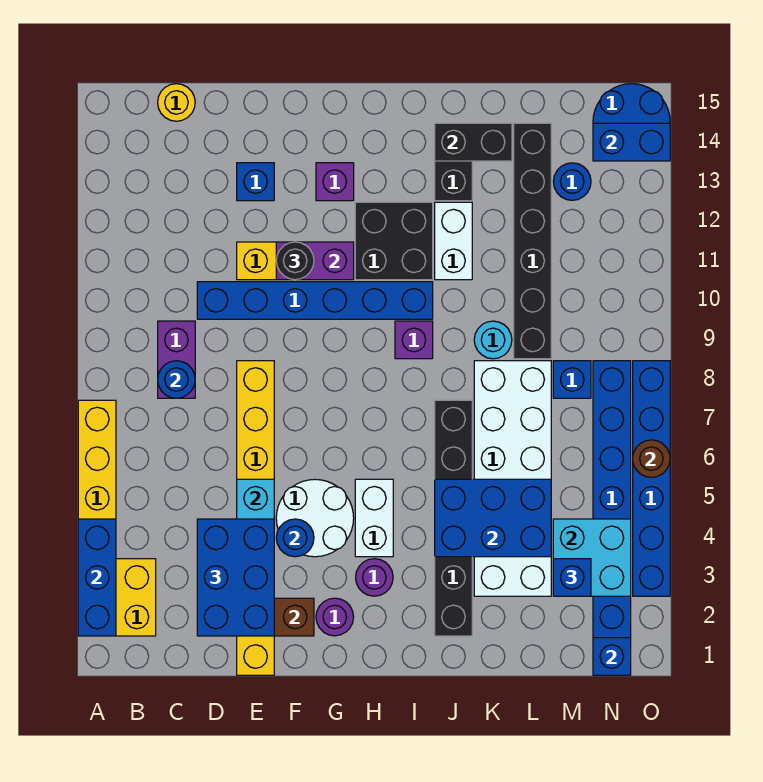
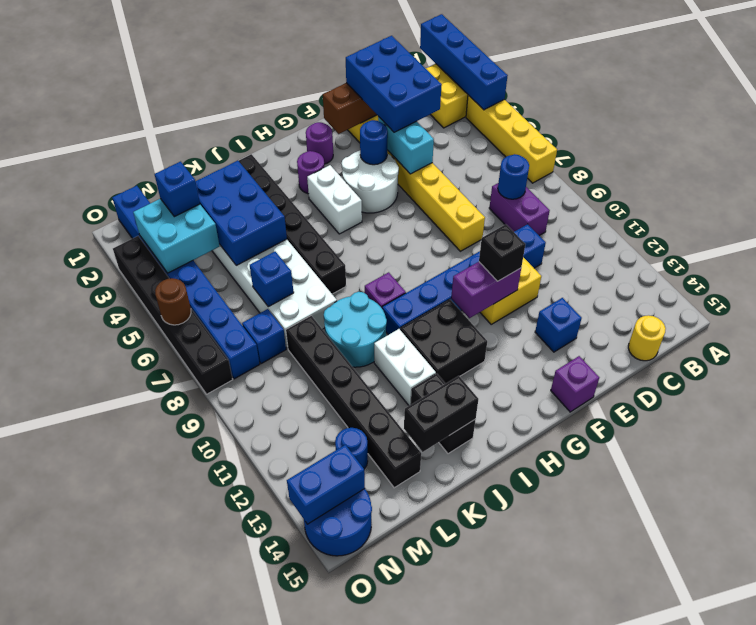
blue 1x3 brick [78,519,116,636] -> blue 1x4 brick [420,14,508,110]
black 1x1 round brick [276,242,314,280] -> black 1x1 brick [479,224,525,281]
purple 1x1 brick [316,163,354,201] -> purple 1x1 brick moved to [551,356,599,412]
blue 2x3 brick [435,479,551,557] -> blue 2x3 brick turned to [196,161,287,265]
cyan 1x1 round brick [474,321,512,359] -> cyan 2x2 round brick [324,292,387,367]
blue 1x1 brick [593,638,631,675] -> blue 1x1 brick moved to [250,252,294,307]
blue 1x6 brick [633,361,670,596] -> black 1x6 brick [113,236,233,394]

